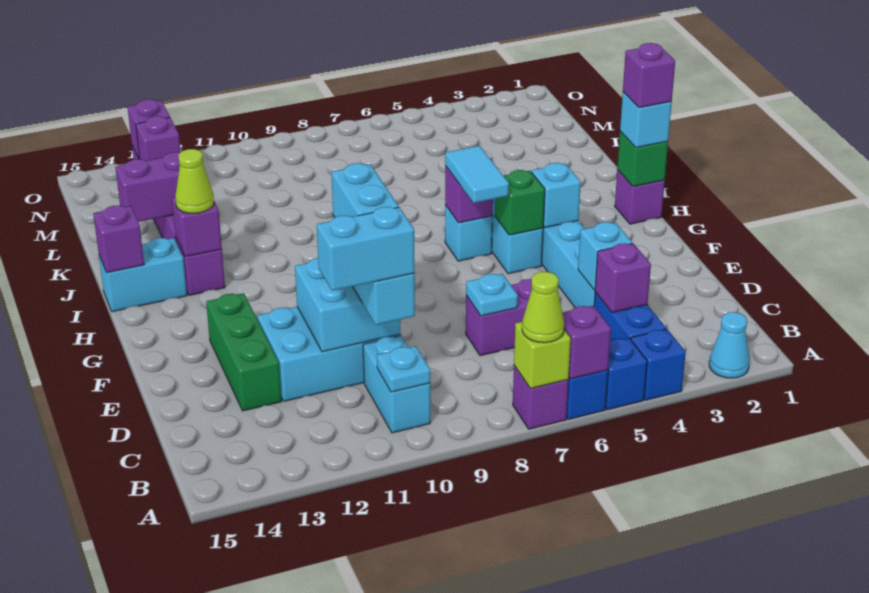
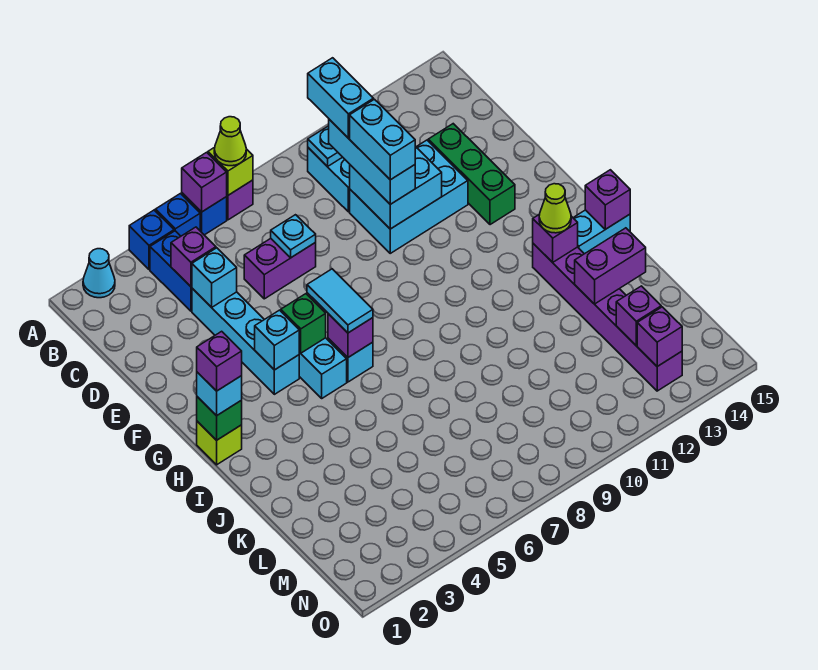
cyan 1x2 brick [317,207,415,291] -> cyan 1x2 brick turned to [308,58,374,138]
purple 1x1 brick [615,170,665,224] -> lime 1x1 brick [197,421,242,465]

